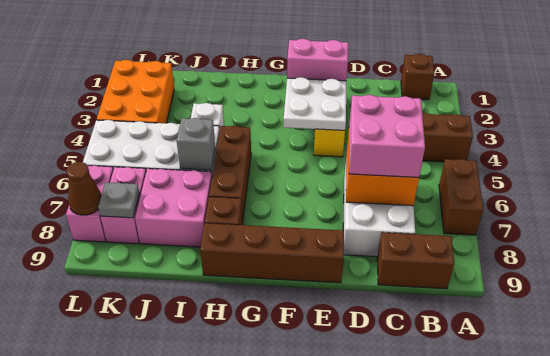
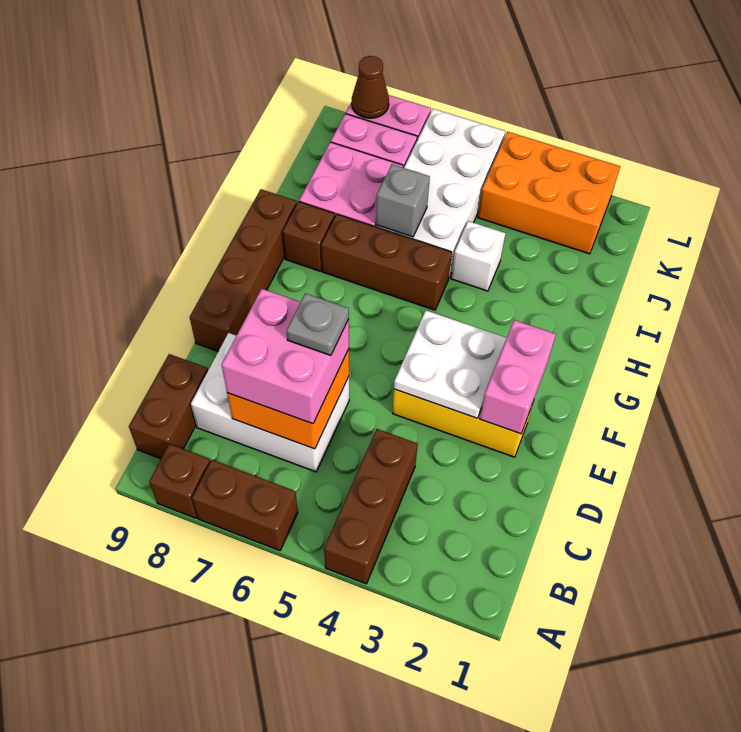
brown 1x1 brick [401,54,434,100] -> brown 1x1 brick moved to [149,444,210,518]
grey 1x1 plate [98,182,139,218] -> grey 1x1 plate moved to [287,293,349,356]

